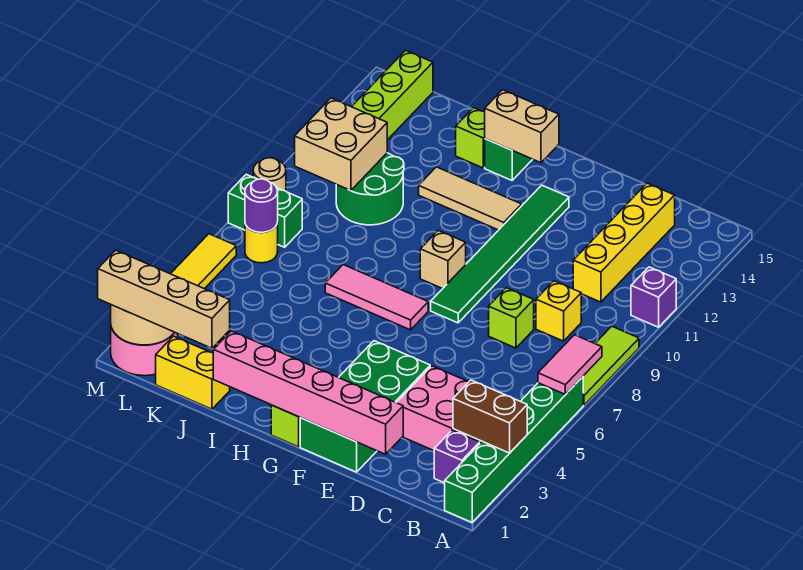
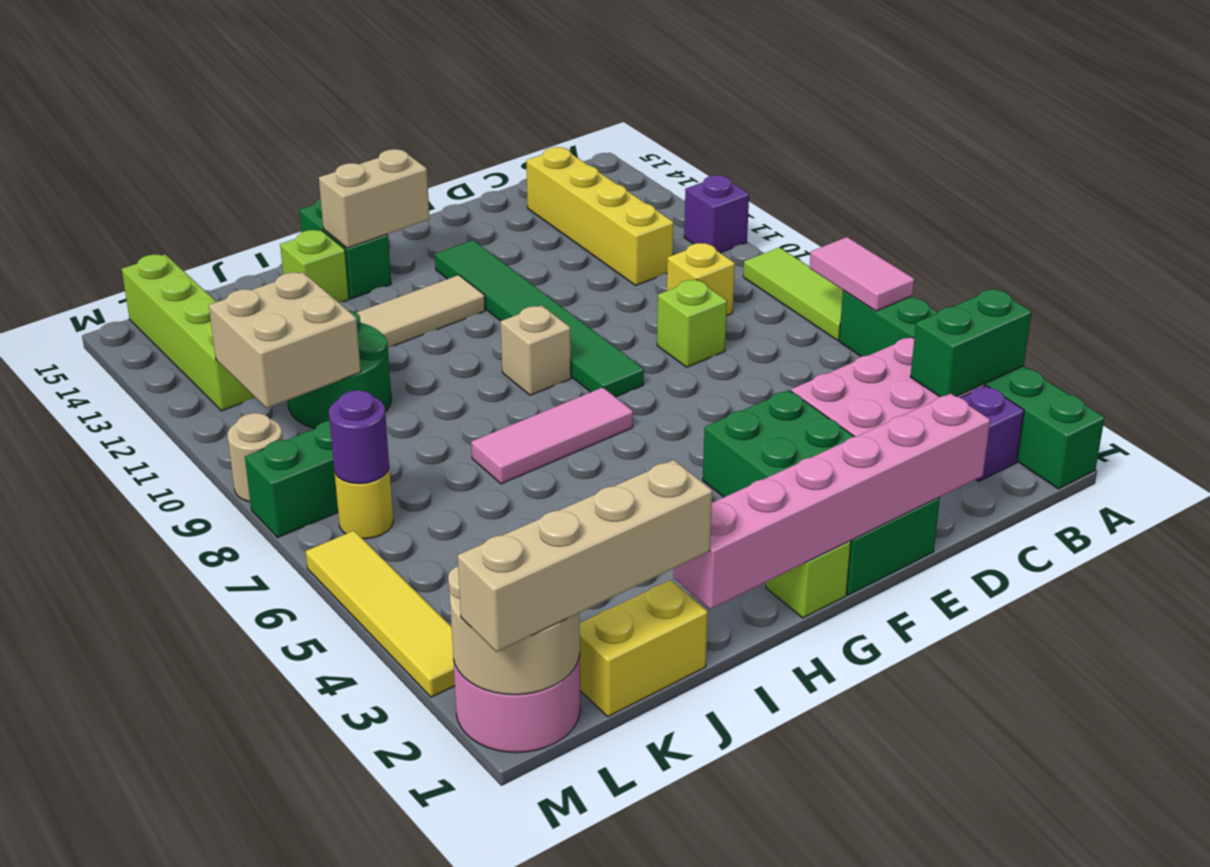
brown 1x2 brick [453,380,527,453] -> green 1x2 brick [910,289,1032,397]

